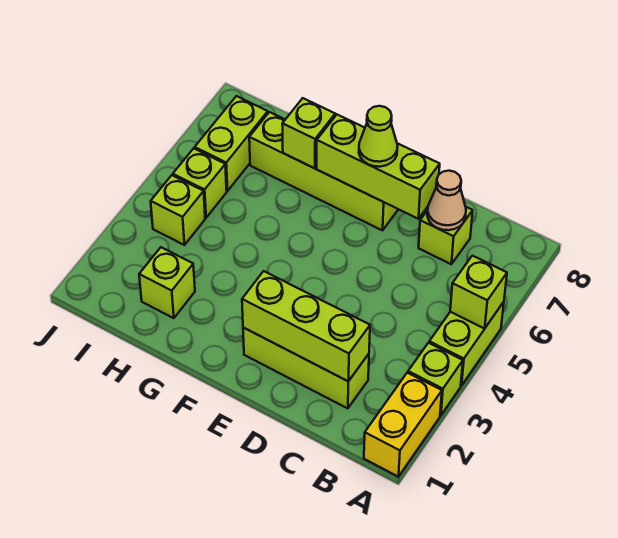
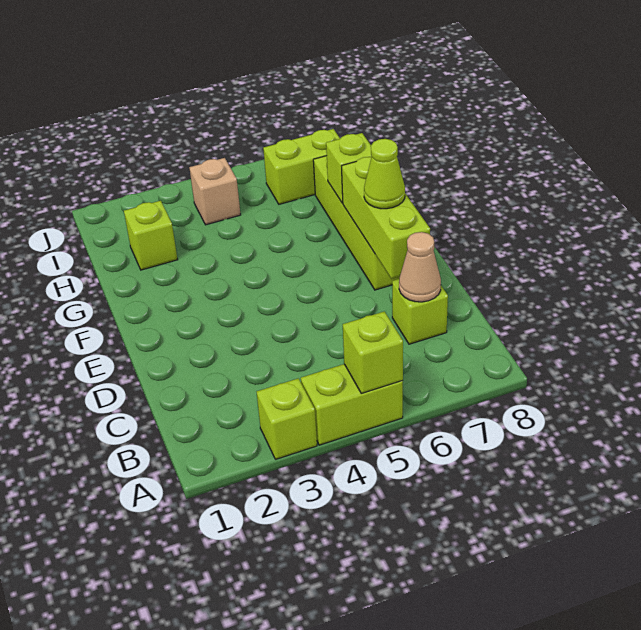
yellow 1x2 brick [364,373,442,477] -> none
lime 1x3 brick [243,328,369,409] -> none
lime 1x3 brick [242,271,370,381] -> none
lime 1x1 brick [151,175,205,245] -> tan 1x1 brick [189,158,241,225]
lime 1x1 brick [173,148,227,218] -> none

